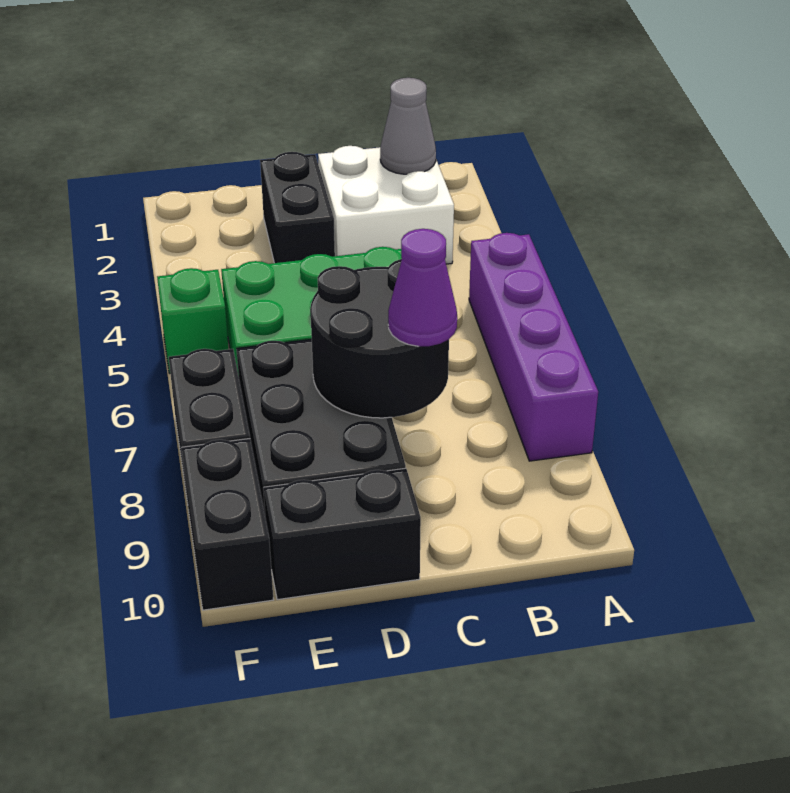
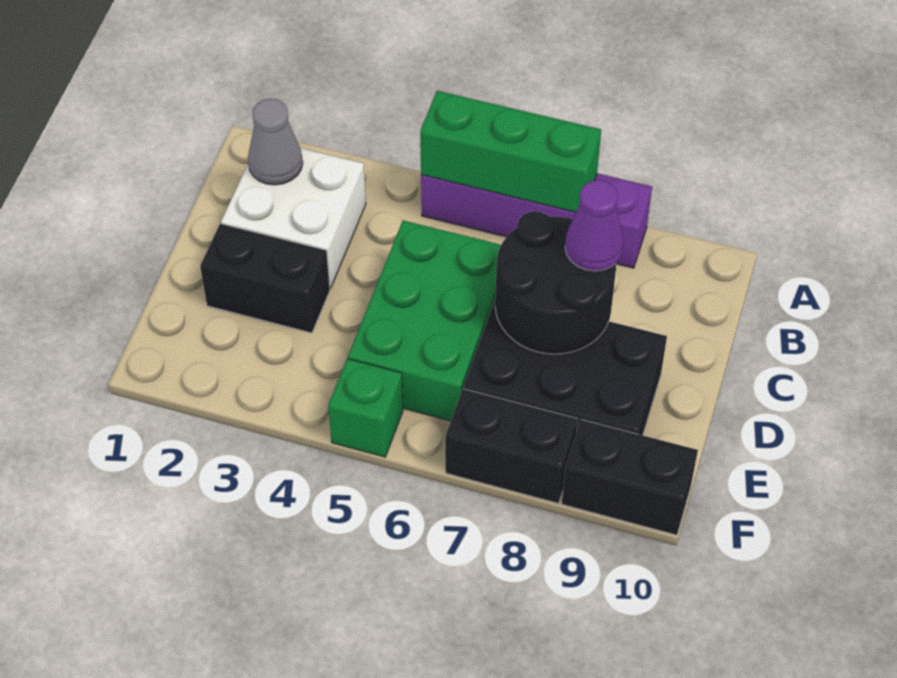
none -> green 1x3 brick [420,91,601,212]
black 1x2 brick [263,468,421,600] -> none

